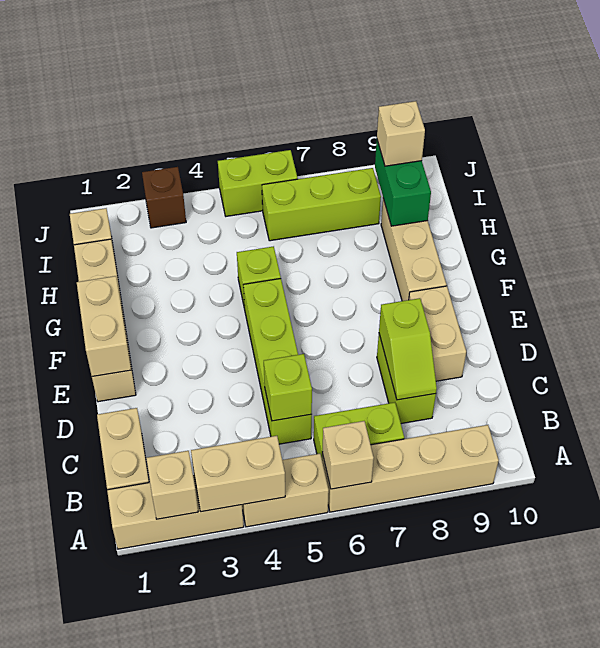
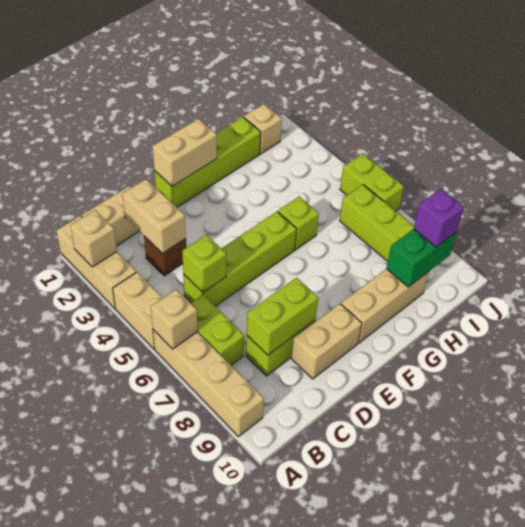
tan 1x2 brick [191,436,285,512] -> tan 1x2 brick moved to [122,179,186,254]
lime 1x2 slope [379,298,437,400] -> lime 1x2 brick [247,278,318,355]
tan 1x4 brick [74,239,136,402] -> lime 1x4 brick [154,117,261,207]
tan 1x1 brick [377,101,425,166] -> purple 1x1 brick [414,189,464,247]
brown 1x1 brick [142,167,186,228] -> brown 1x1 brick moved to [144,236,187,276]

